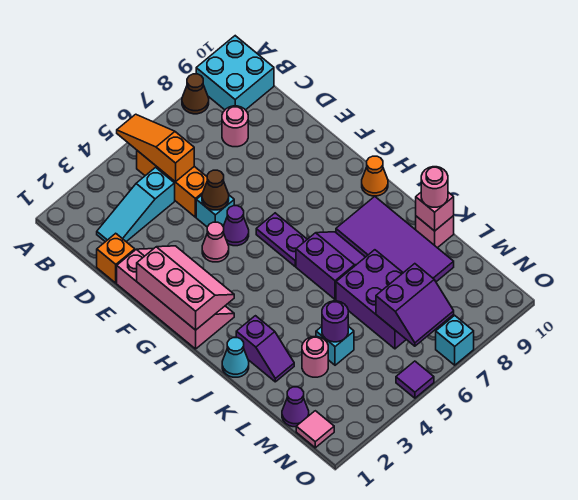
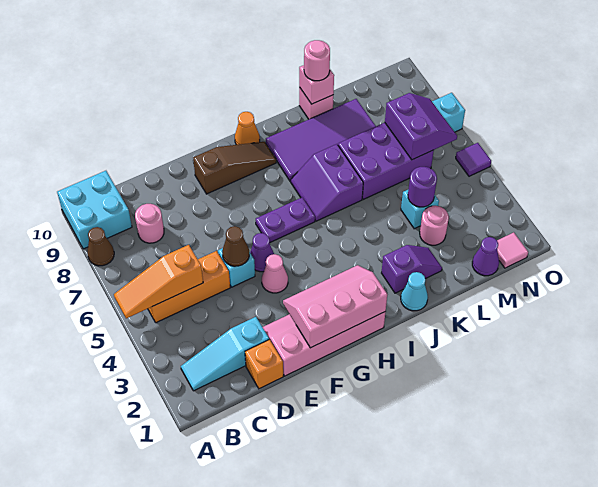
cyan 1x3 slope [97,168,175,242] -> cyan 1x3 slope turned to [181,317,269,391]
none -> brown 1x3 slope [193,142,276,194]
purple 2x2 slope [296,232,365,299] -> purple 2x2 slope turned to [290,144,363,221]

